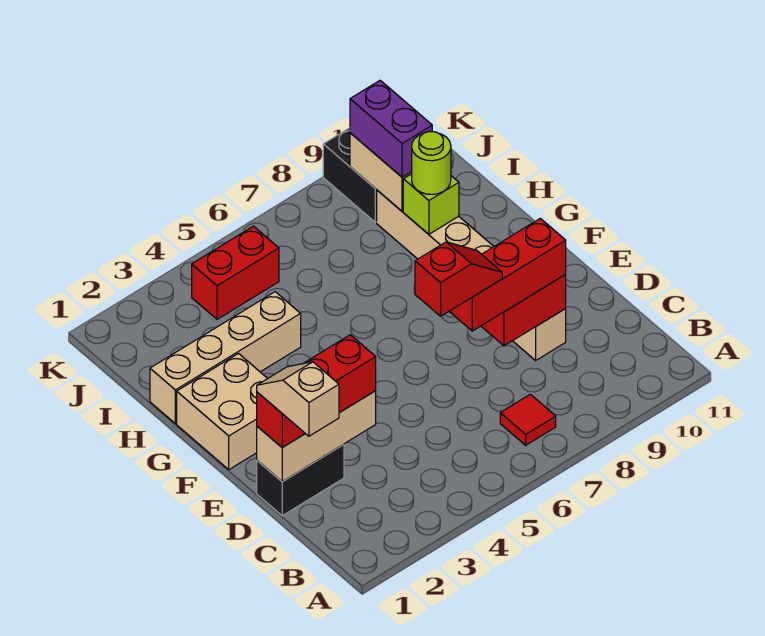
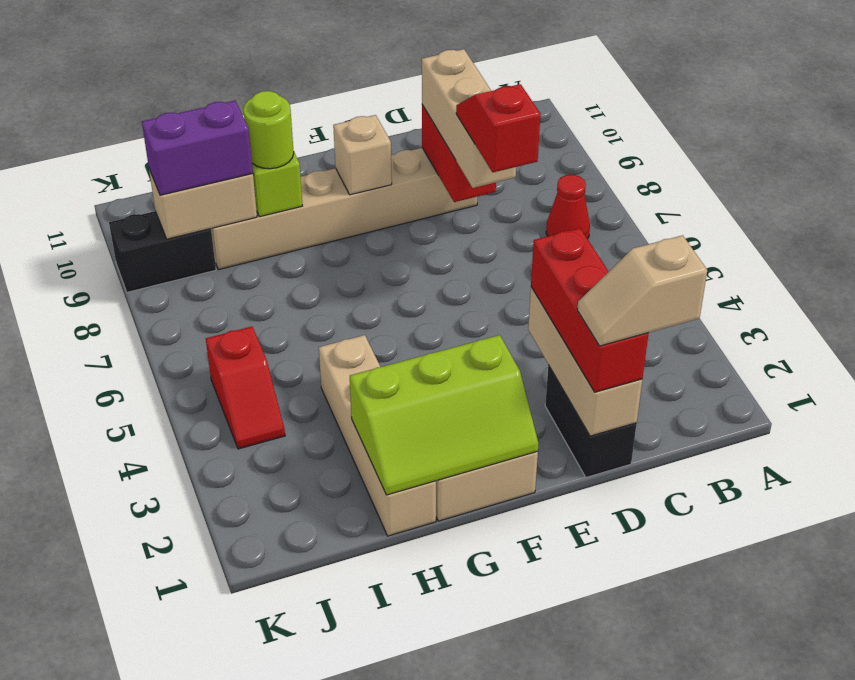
red 1x1 tile [500,394,556,445] -> red 1x1 cone [546,175,590,239]
red 1x3 brick [449,218,566,331] -> tan 1x3 brick [422,49,516,188]
none -> lime 2x3 slope [350,335,538,495]
none -> tan 1x1 brick [333,115,392,195]
red 1x2 brick [192,226,279,319] -> red 1x2 slope [206,326,285,449]

